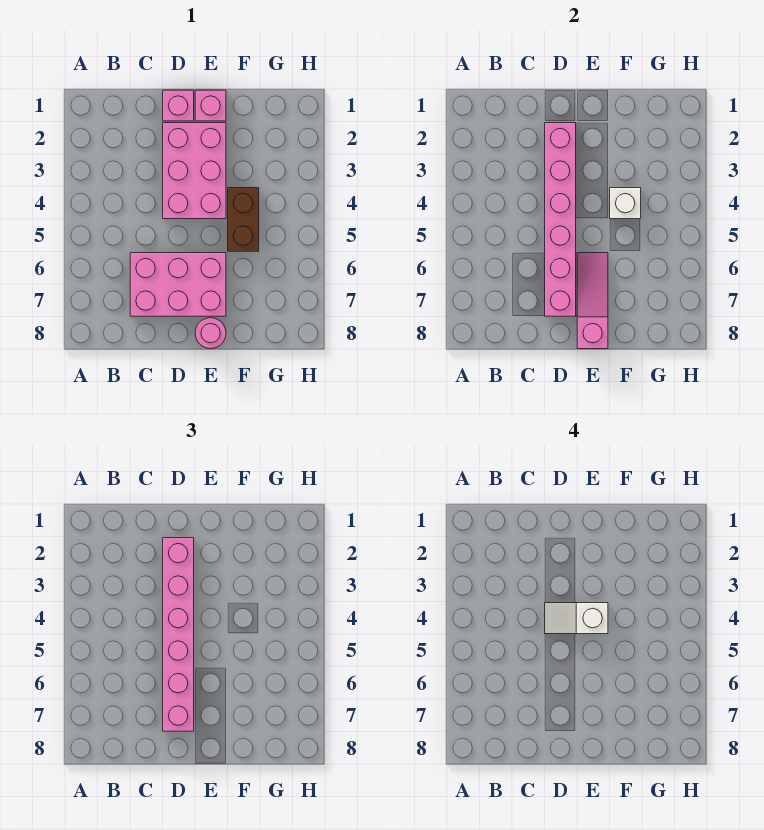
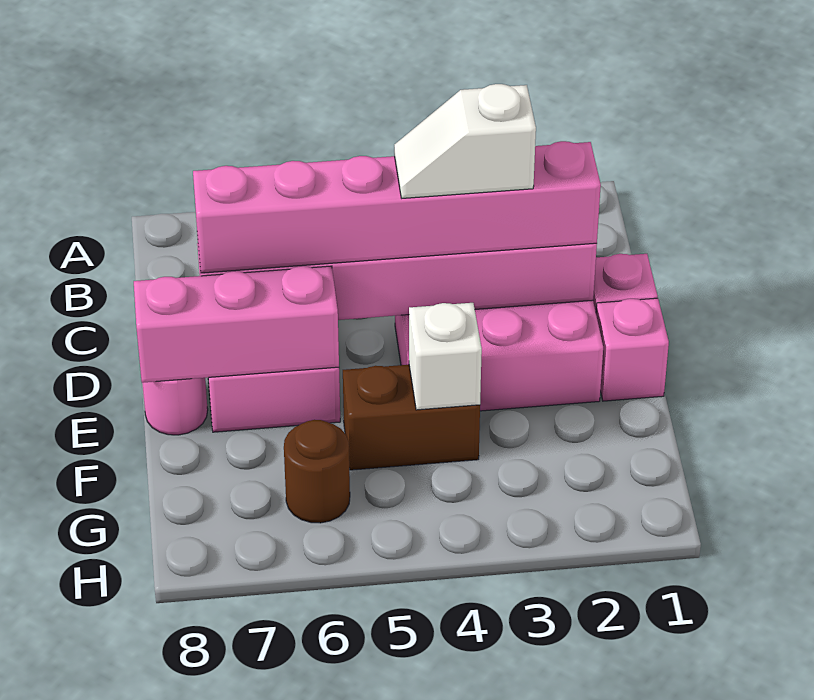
white 1x2 slope [545,603,608,634] -> white 1x2 slope turned to [394,84,536,198]
pink 1x3 slope [577,253,608,349] -> pink 1x3 brick [134,266,339,383]
none -> brown 1x1 round brick [284,420,350,523]

